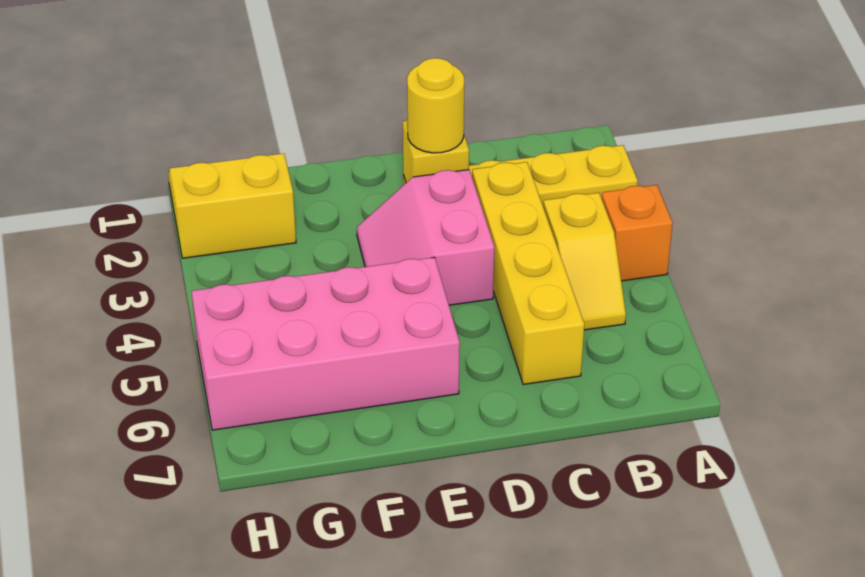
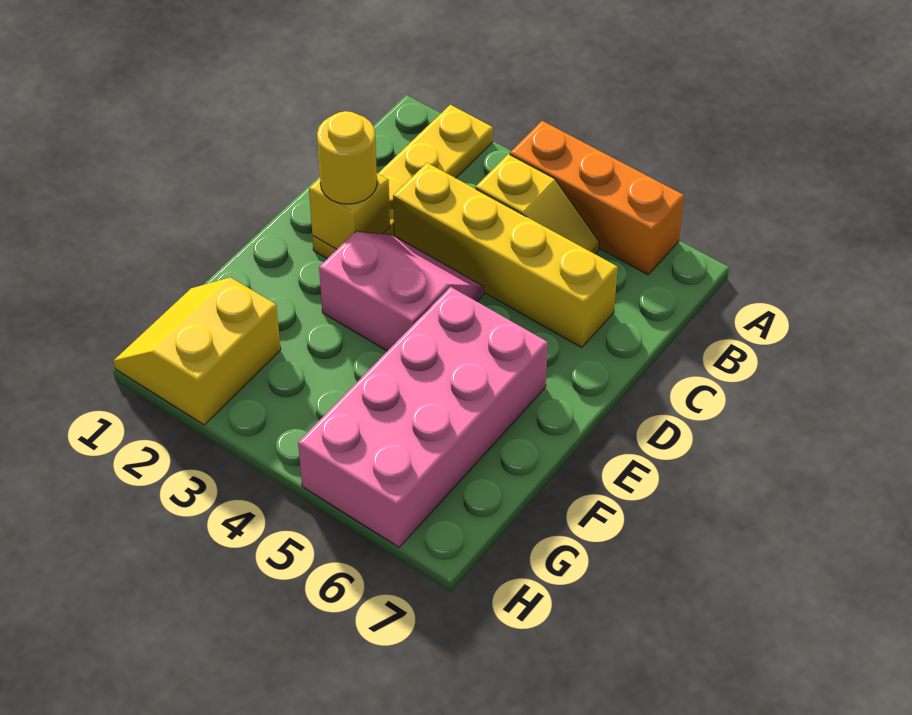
orange 1x1 brick [602,185,673,281] -> orange 1x3 brick [510,121,684,275]
pink 2x2 slope [357,170,495,305] -> pink 2x2 slope turned to [319,232,484,351]

